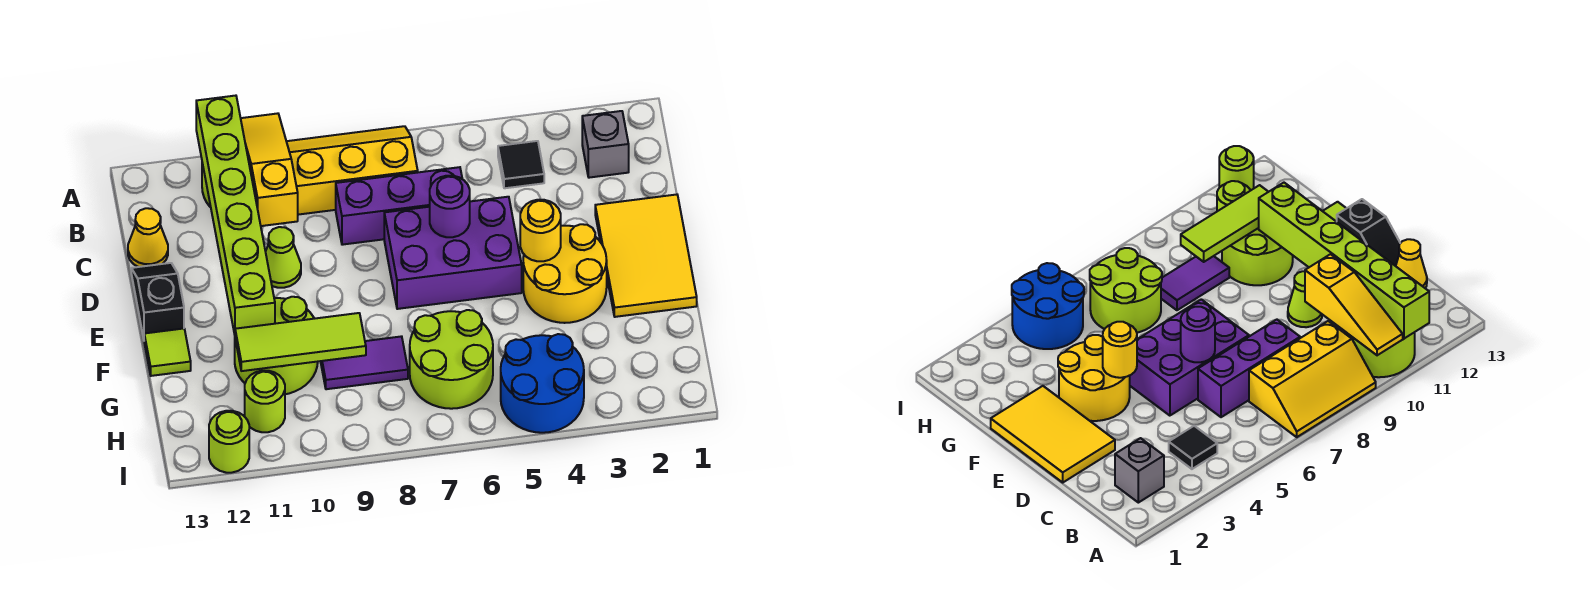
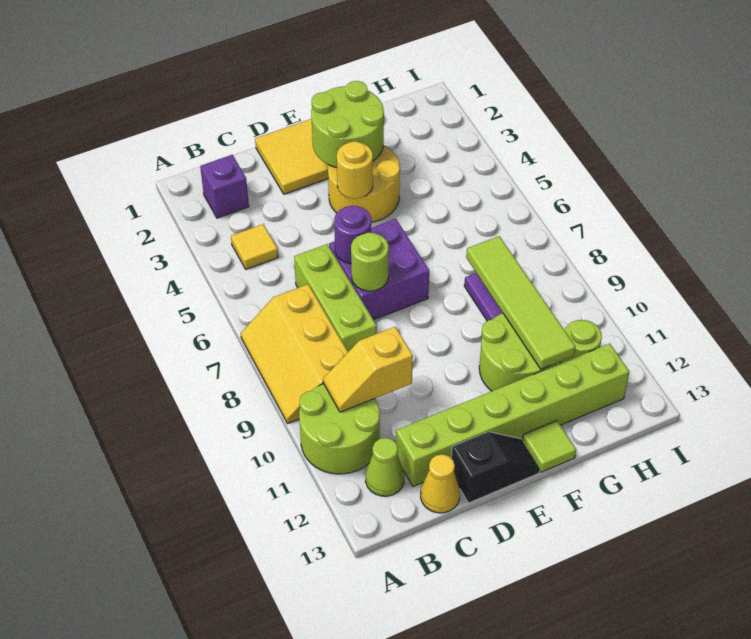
yellow 1x3 slope [241,113,298,226] -> yellow 1x2 slope [323,327,413,412]
lime 1x6 brick [196,96,275,335] -> lime 1x6 brick moved to [396,344,629,486]
grey 1x1 brick [582,111,629,178] -> purple 1x1 brick [200,155,249,218]
black 1x1 tile [498,141,544,188] -> yellow 1x1 tile [231,224,278,269]
purple 1x3 brick [336,167,462,245] -> lime 1x3 brick [294,244,377,352]
purple 2x3 brick [384,197,522,309] -> purple 2x2 brick [329,219,429,320]
lime 1x1 cone [266,227,301,288] -> lime 1x1 cone moved to [366,438,404,496]
black 1x2 slope [131,263,184,338] -> black 1x2 slope turned to [451,432,540,503]
lime 2x2 round brick [410,310,493,409] -> lime 2x2 round brick moved to [311,81,384,168]
lime 1x3 tile [235,313,366,371] -> lime 1x4 tile [466,236,576,369]
blue 2x2 round brick [501,334,584,433] -> none
lime 1x1 round brick [209,411,249,473] -> lime 1x1 round brick moved to [351,233,389,291]

